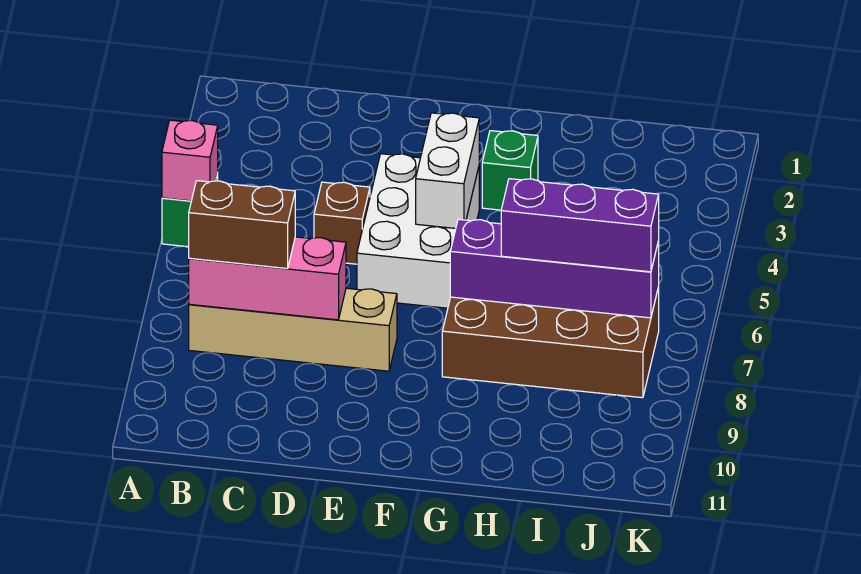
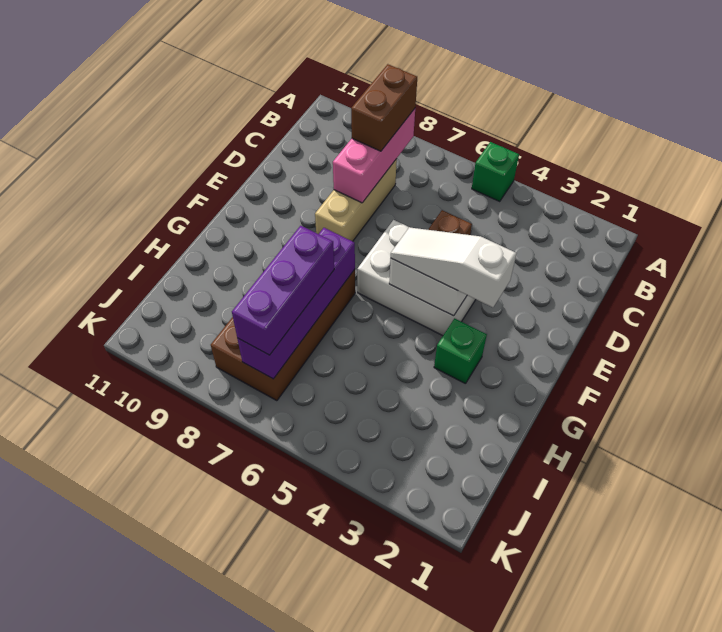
pink 1x1 brick [162,120,218,201] -> none
tan 1x4 brick [189,288,397,371] -> tan 1x3 brick [315,159,397,241]
none -> white 1x3 slope [391,227,516,307]

